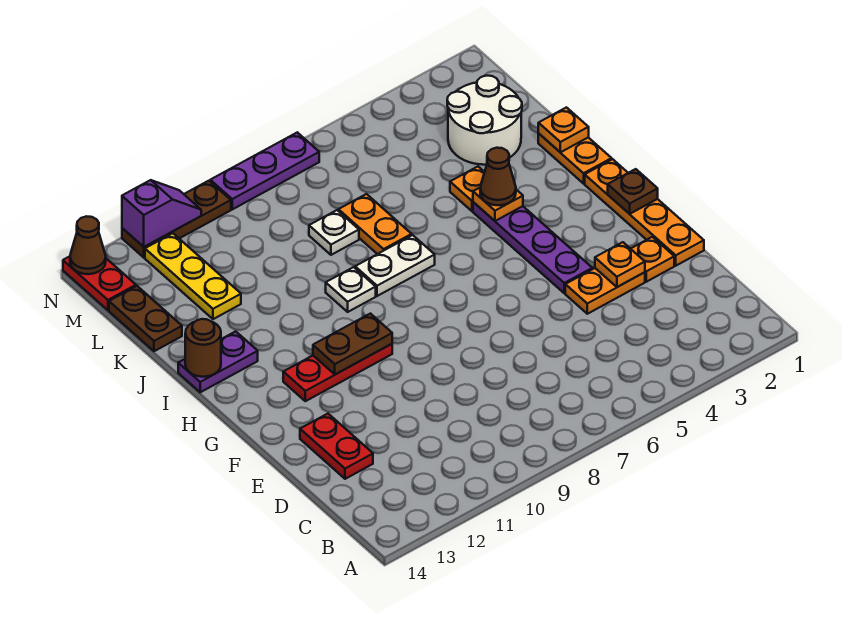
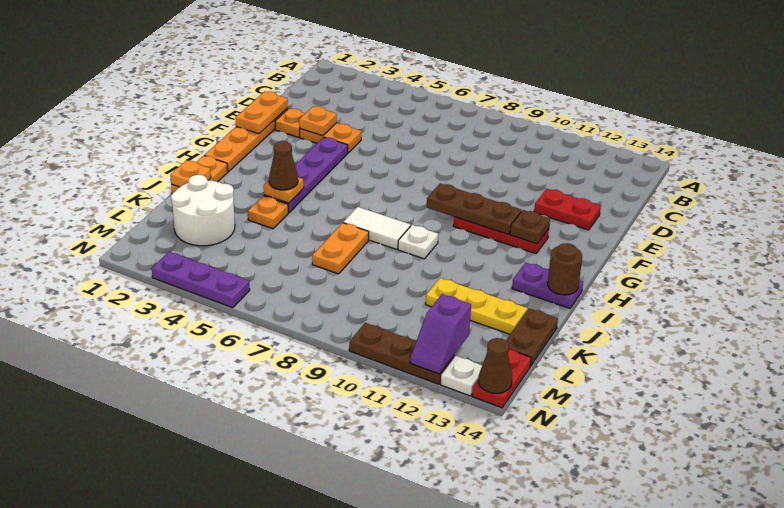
red 1x2 plate [300,414,373,479] -> red 1x2 plate turned to [534,189,601,230]
none -> orange 1x2 plate [235,91,288,134]
brown 1x1 plate [608,169,658,214] -> brown 1x1 plate moved to [510,210,550,244]
brown 1x2 plate [313,314,392,374] -> brown 1x3 plate [427,184,522,234]
white 1x2 plate [355,235,435,296] -> white 1x2 tile [343,207,411,249]
white 1x1 plate [309,210,359,255] -> white 1x1 plate moved to [441,356,482,396]
yellow 1x3 plate [145,233,241,319] -> yellow 1x3 plate turned to [426,278,527,334]
purple 1x3 plate [210,132,319,209] -> purple 1x3 plate moved to [152,252,250,308]
purple 1x2 slope [122,180,201,247] -> purple 1x2 slope turned to [410,294,471,374]

